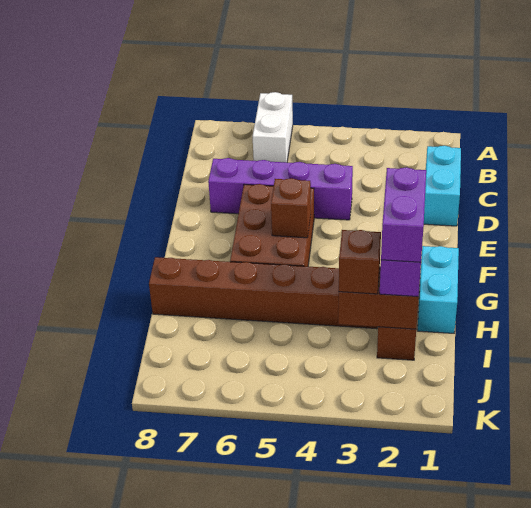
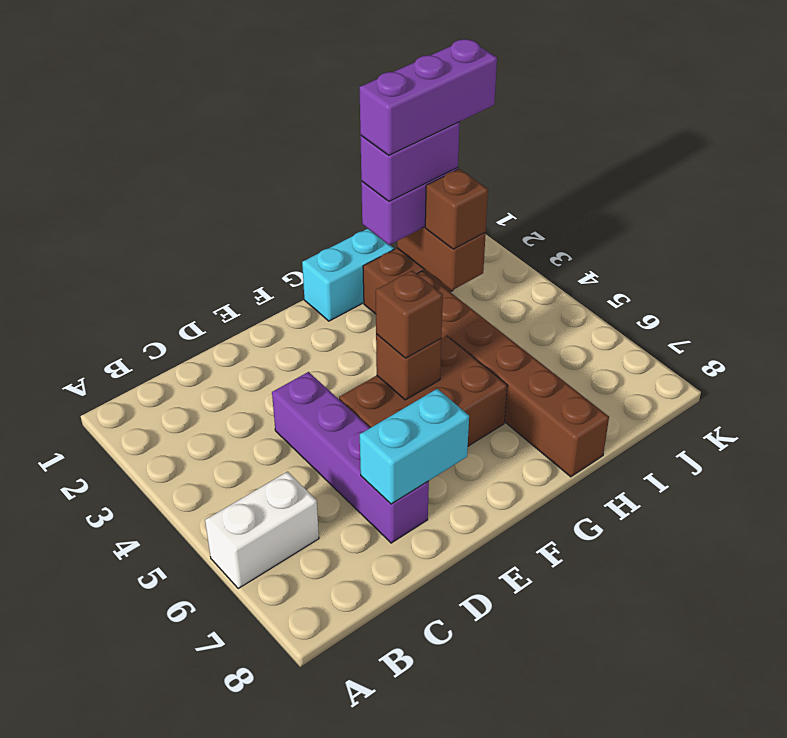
cyan 1x2 brick [424,146,461,226] -> cyan 1x2 brick moved to [360,389,469,504]
none -> brown 1x1 brick [376,270,443,358]
none -> purple 1x3 brick [359,39,497,155]

